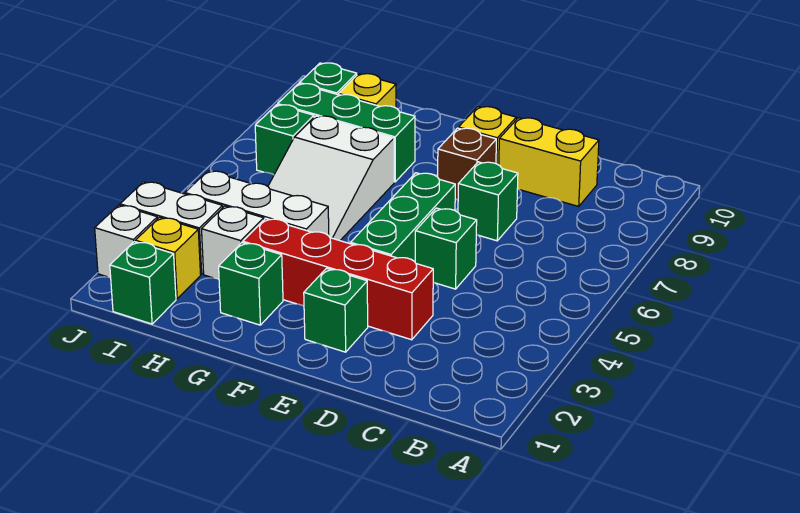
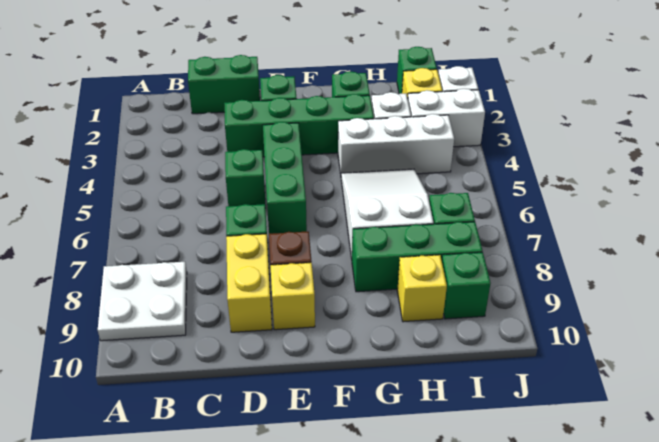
none -> white 2x2 plate [98,262,187,341]
none -> green 1x2 brick [188,55,260,114]
yellow 1x2 brick [499,118,599,206] -> yellow 1x2 brick turned to [226,234,272,332]
red 1x4 brick [243,219,433,340] -> green 1x4 brick [224,94,374,157]

